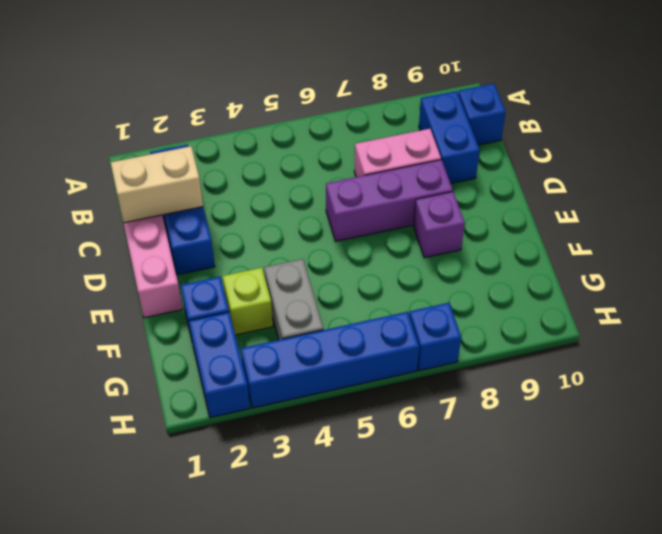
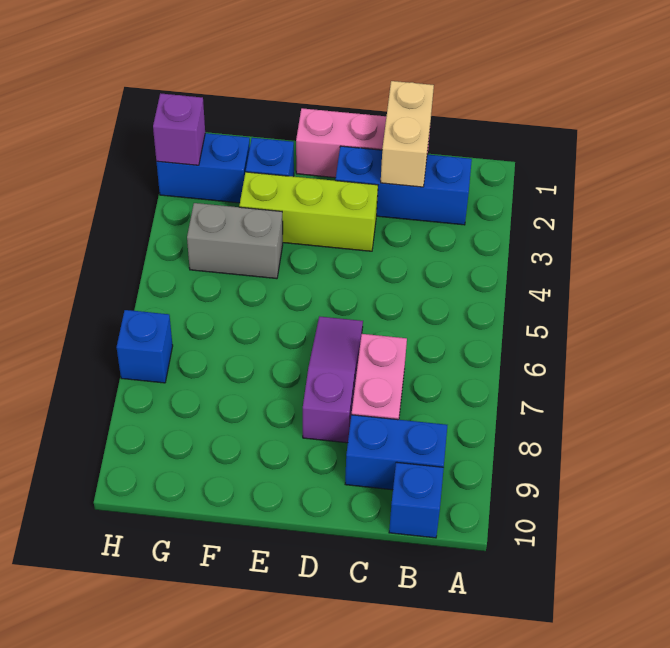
purple 1x3 brick [326,160,453,241] -> purple 1x3 slope [303,316,363,443]
purple 1x1 brick [414,192,465,258] -> purple 1x1 brick moved to [153,93,205,165]
lime 1x1 brick [223,268,273,335] -> lime 1x3 brick [239,172,378,251]
blue 1x4 brick [241,312,419,408] -> none

